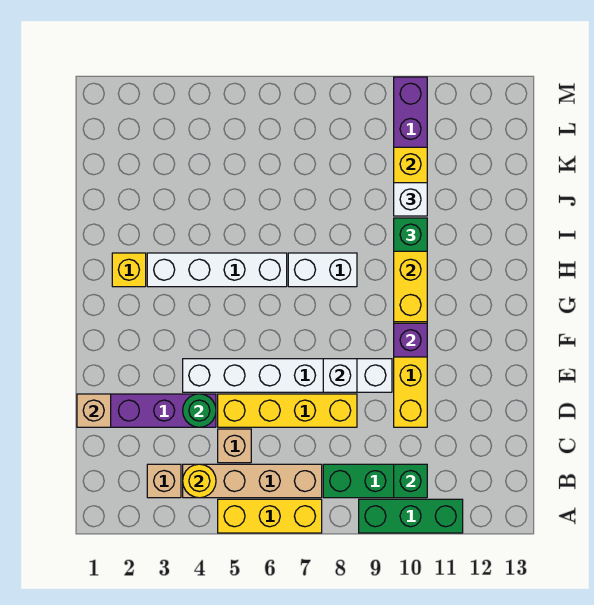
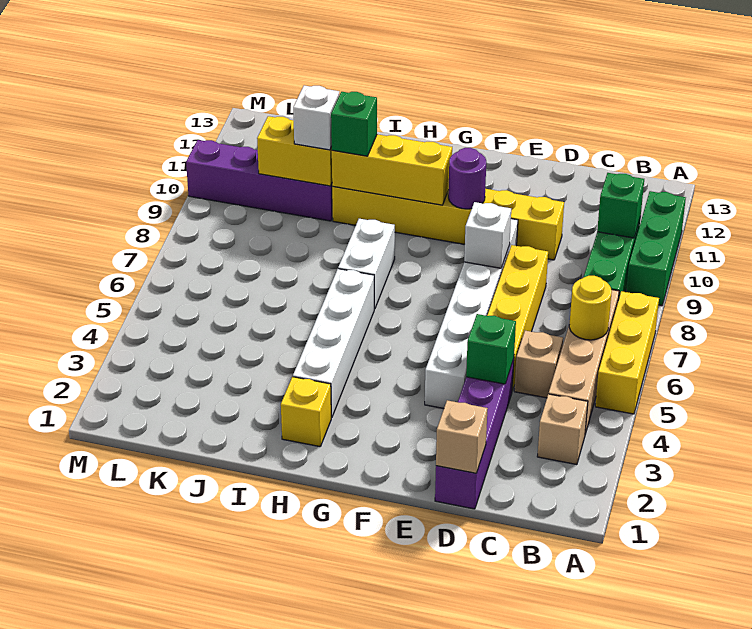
yellow 1x1 round brick [183,464,216,498] -> yellow 1x1 round brick moved to [569,276,612,340]
green 1x1 round brick [183,394,216,427] -> green 1x1 brick [466,314,516,384]
purple 1x1 brick [394,323,427,357] -> purple 1x1 round brick [448,148,486,209]

